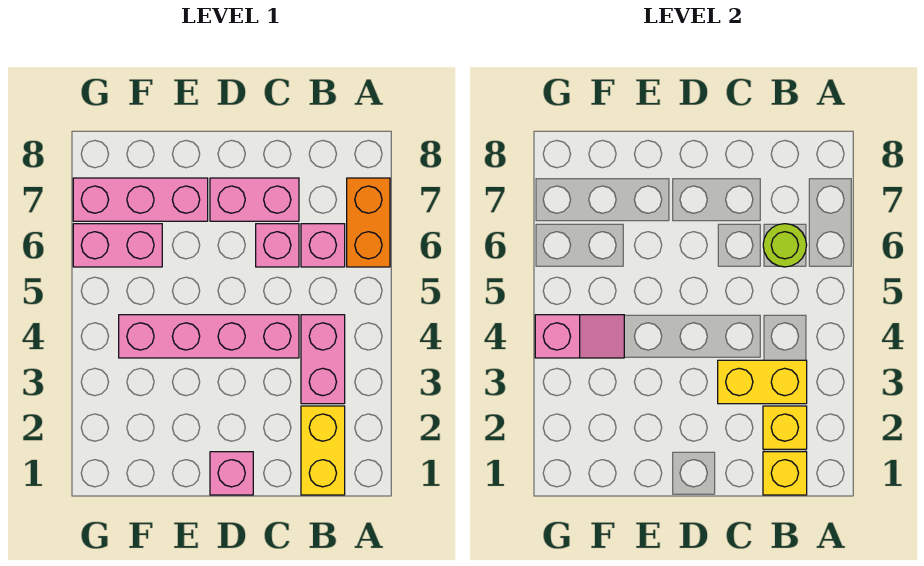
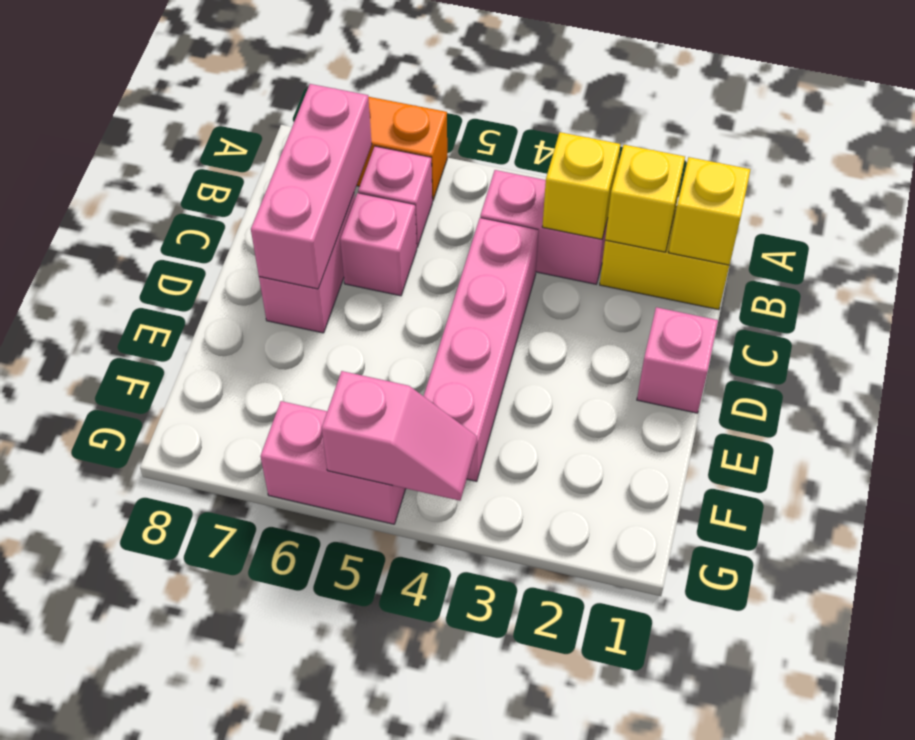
yellow 1x2 brick [718,360,807,404] -> yellow 1x1 brick [542,132,620,239]
lime 1x1 round brick [763,224,807,267] -> none
pink 1x3 brick [73,178,208,221] -> pink 1x3 brick moved to [251,84,372,289]
pink 1x2 slope [535,315,624,358] -> pink 1x2 slope turned to [322,371,477,501]
pink 1x2 brick [73,224,162,267] -> pink 1x2 brick turned to [260,401,406,524]

